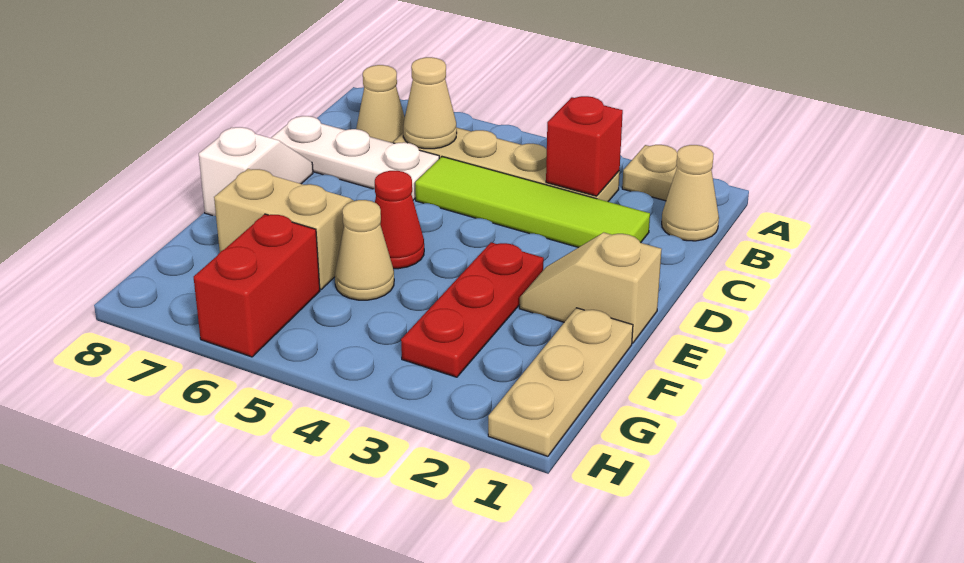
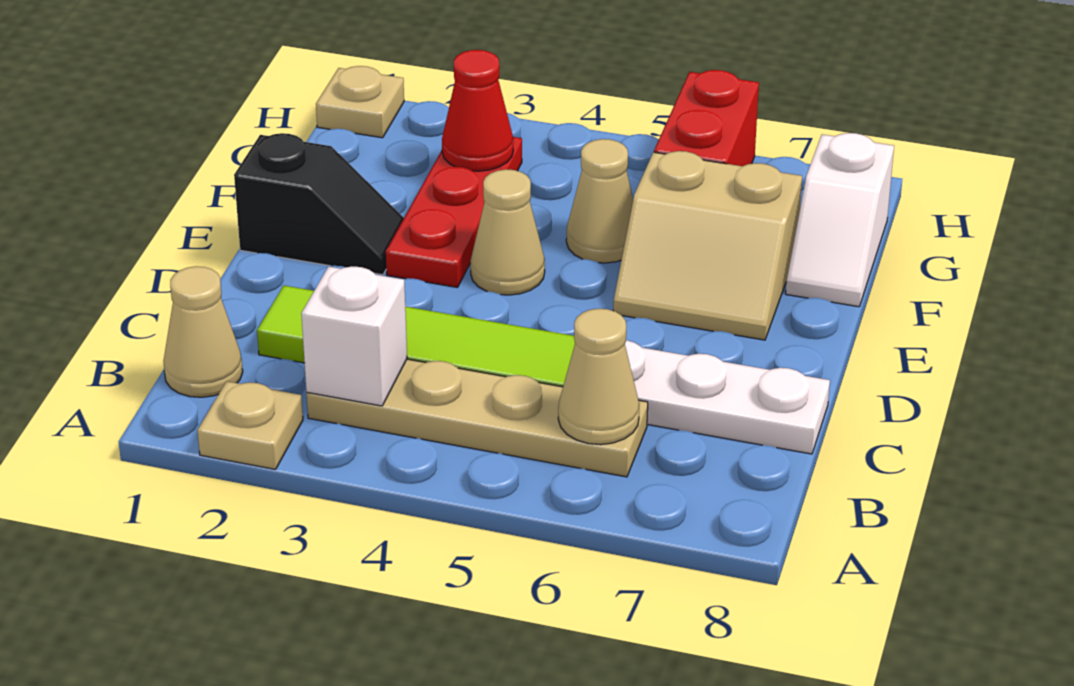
red 1x1 brick [546,96,623,196] -> white 1x1 brick [301,267,407,406]
tan 1x1 cone [356,65,405,143] -> tan 1x1 cone moved to [470,169,545,295]
white 1x2 slope [199,127,313,216] -> white 1x2 slope moved to [786,133,894,307]
tan 1x2 slope [519,233,662,343] -> black 1x2 slope [234,133,404,275]
red 1x1 cone [375,171,424,269] -> red 1x1 cone moved to [442,50,513,171]
tan 1x3 plate [488,308,633,456] -> tan 1x1 plate [316,66,404,138]

